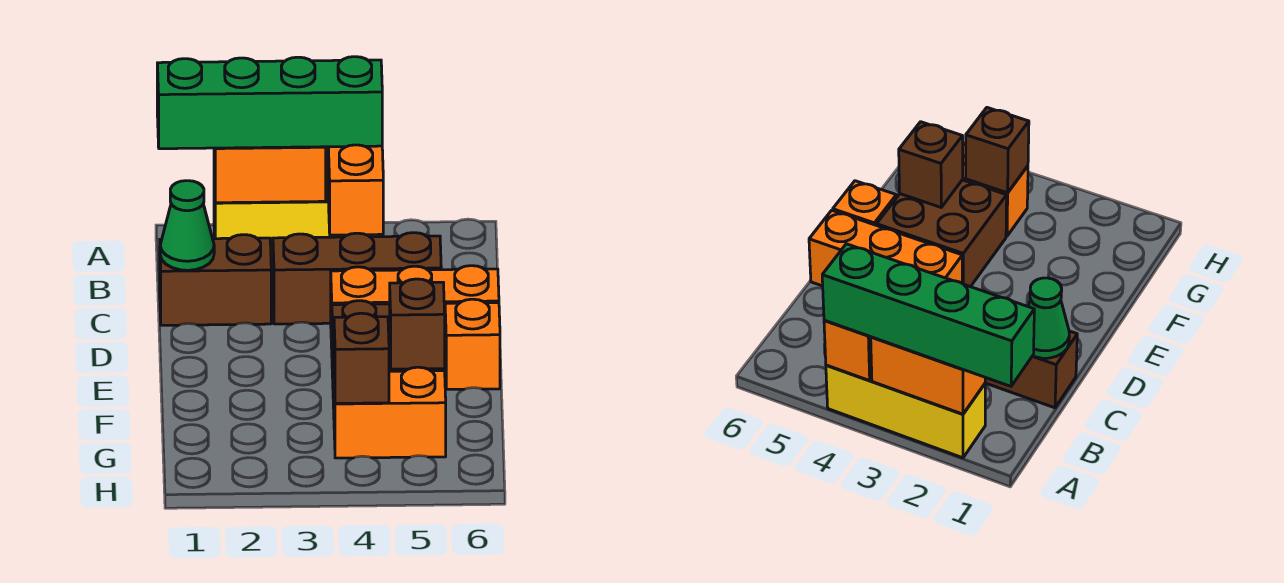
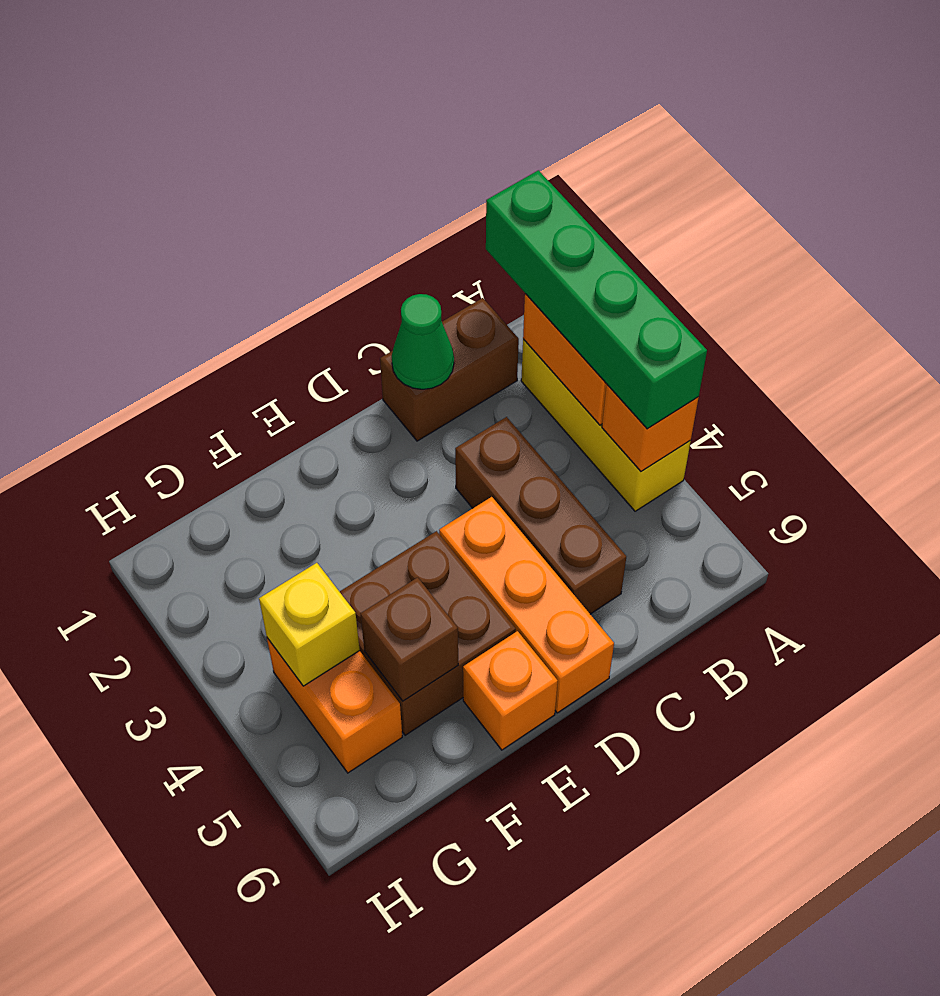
orange 1x2 brick [327,145,383,235] -> orange 1x1 brick [602,385,699,471]
brown 1x2 brick [160,235,271,325] -> brown 1x2 brick turned to [380,298,519,441]
brown 1x1 brick [334,313,389,404] -> yellow 1x1 brick [259,563,360,686]

